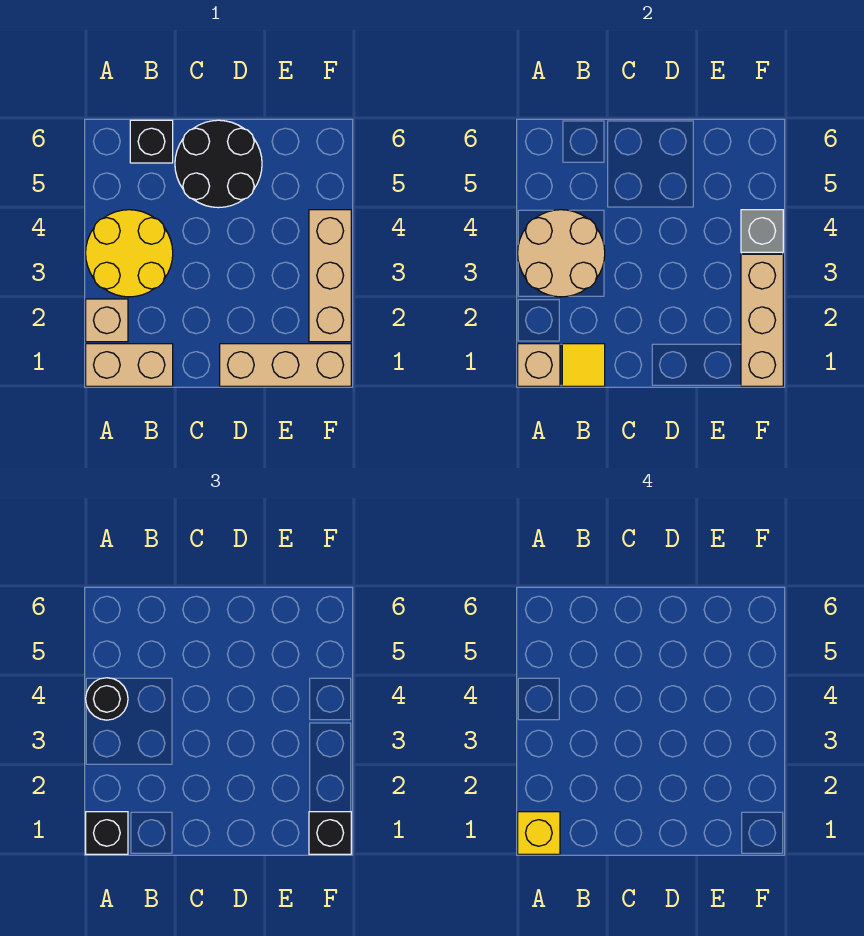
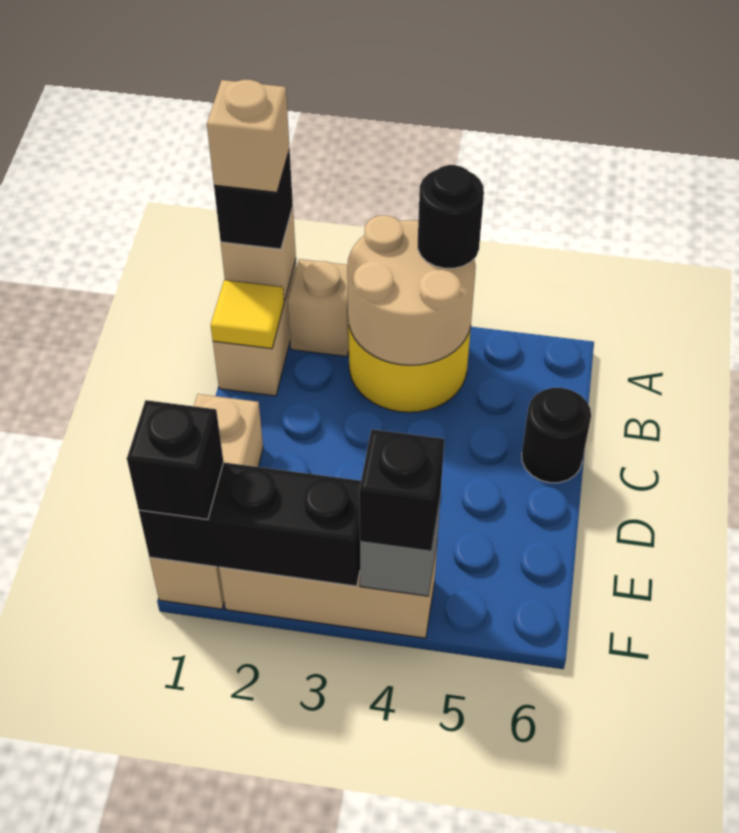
yellow 1x1 brick [518,812,560,854] -> tan 1x1 brick [207,80,290,192]
black 1x1 brick [130,120,173,163] -> black 1x1 brick moved to [359,429,444,550]
black 2x2 round brick [175,120,262,208] -> black 1x1 round brick [522,388,591,483]
tan 1x3 brick [741,254,783,386] -> black 1x3 brick [139,462,361,586]

